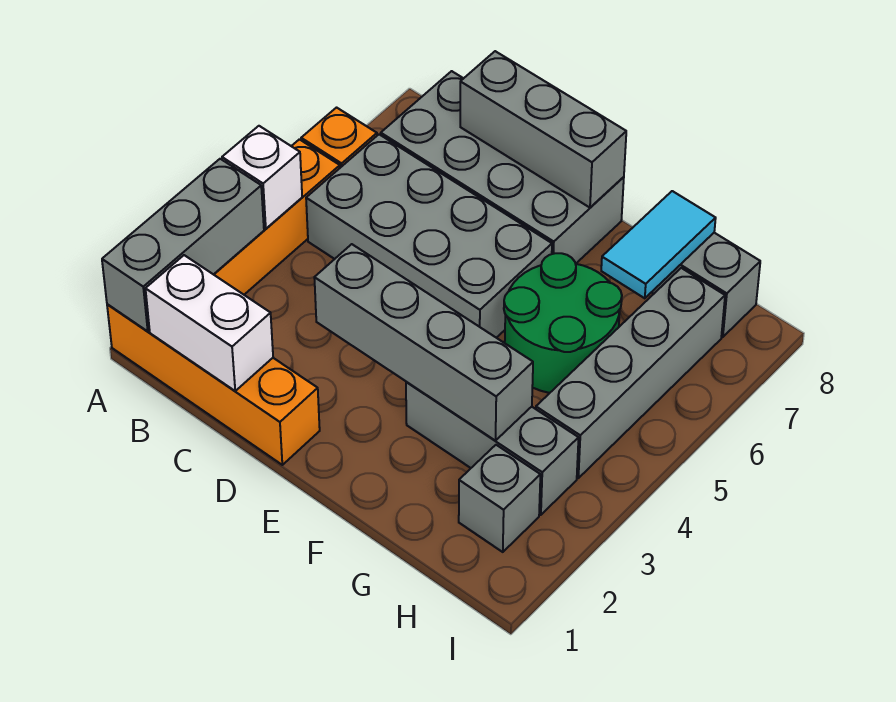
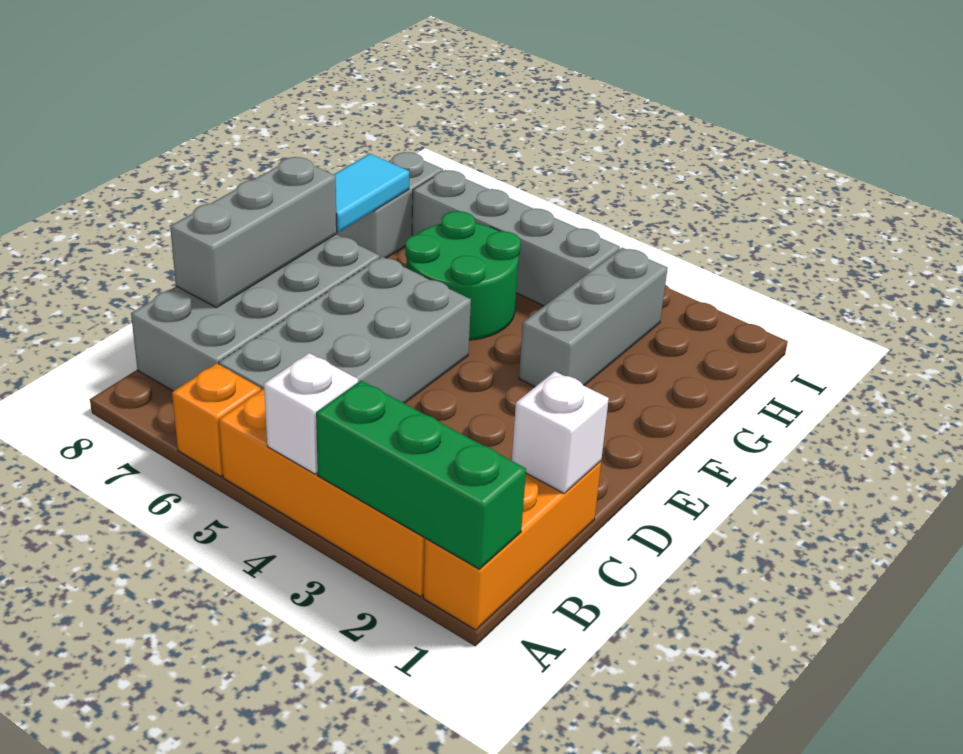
orange 1x4 brick [107,304,320,465] -> orange 1x3 brick [424,461,601,630]
grey 1x3 brick [102,159,264,331] -> green 1x3 brick [316,381,526,569]
white 1x2 brick [145,255,273,391] -> white 1x1 brick [512,371,609,493]
grey 1x4 brick [314,244,533,441] -> none
cyan 1x2 tile [601,191,716,298] -> cyan 1x2 tile turned to [334,154,409,233]
grey 1x1 brick [459,445,540,552] -> none

